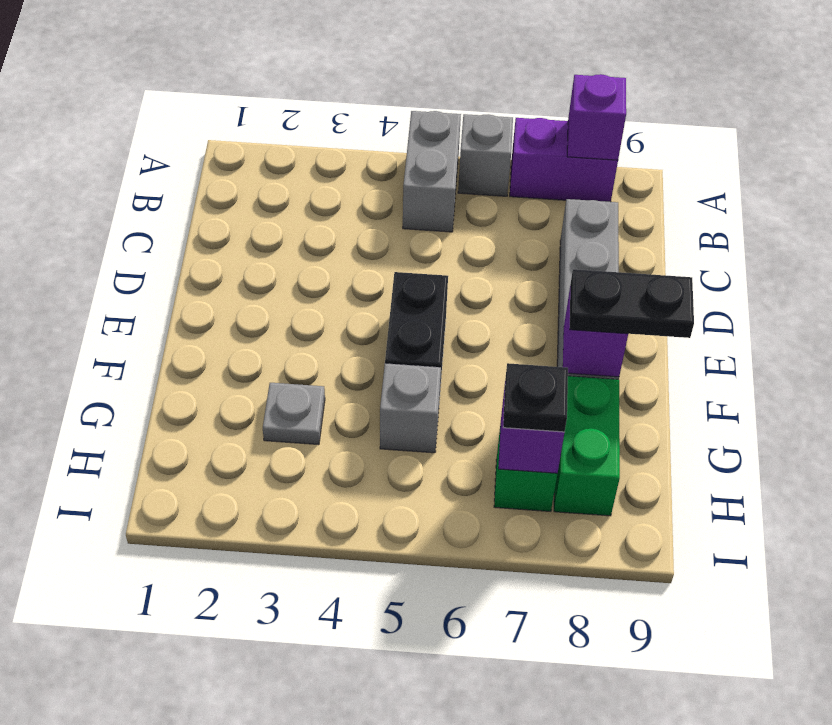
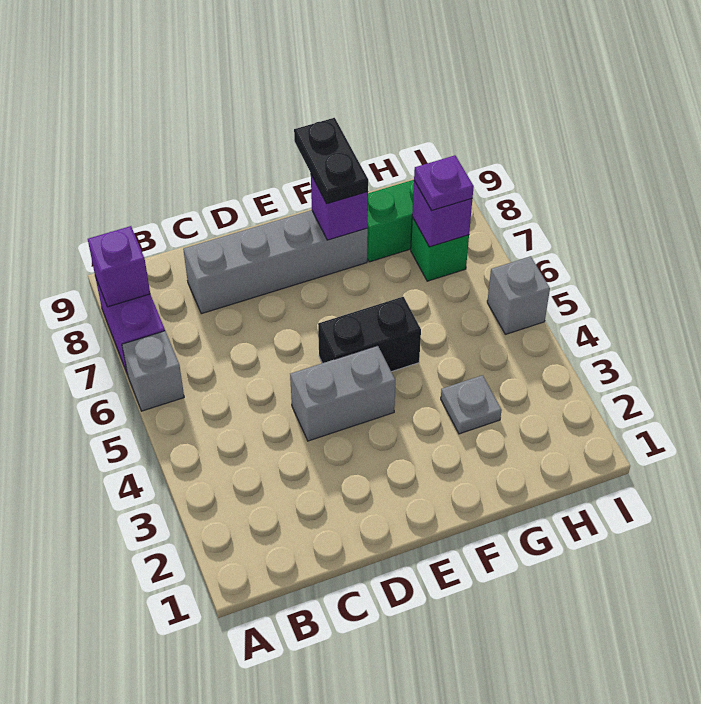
grey 1x2 brick [403,111,461,232] -> grey 1x2 brick moved to [290,346,395,441]
grey 1x1 brick [380,363,441,453] -> grey 1x1 brick moved to [487,256,550,334]
black 1x1 plate [503,363,568,432] -> purple 1x1 plate [414,155,474,210]

